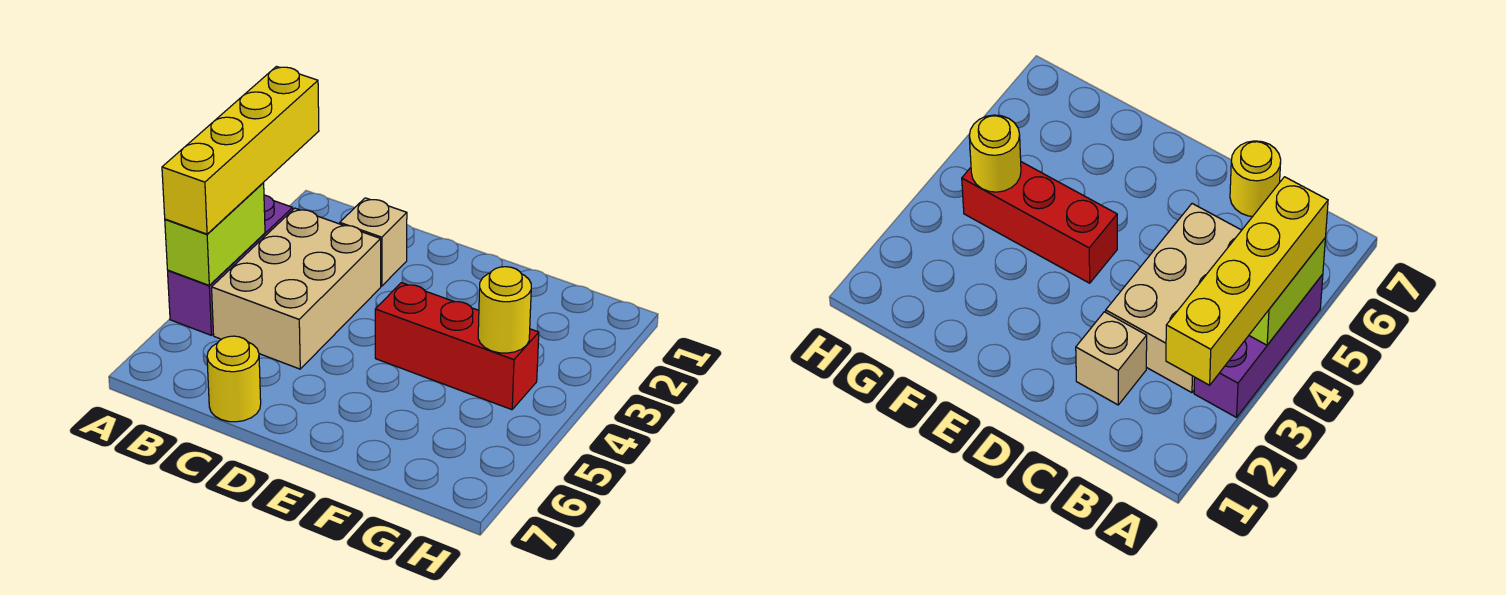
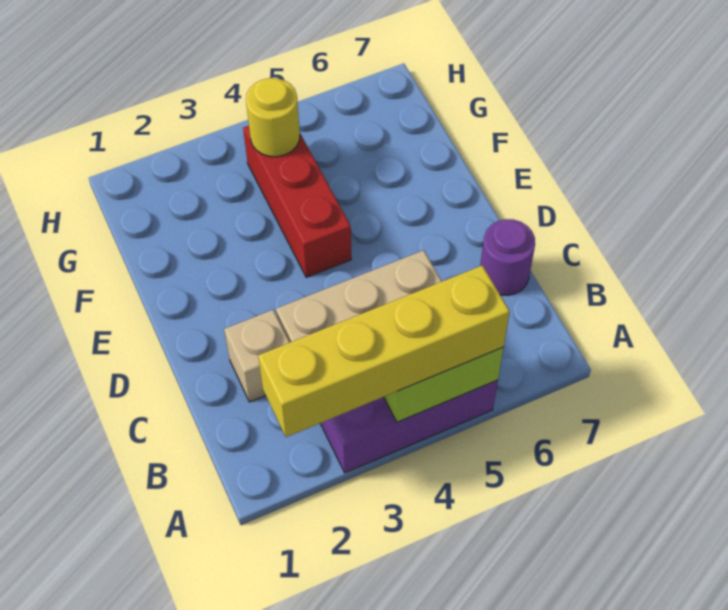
yellow 1x1 round brick [207,336,261,422] -> purple 1x1 round brick [480,219,535,295]

